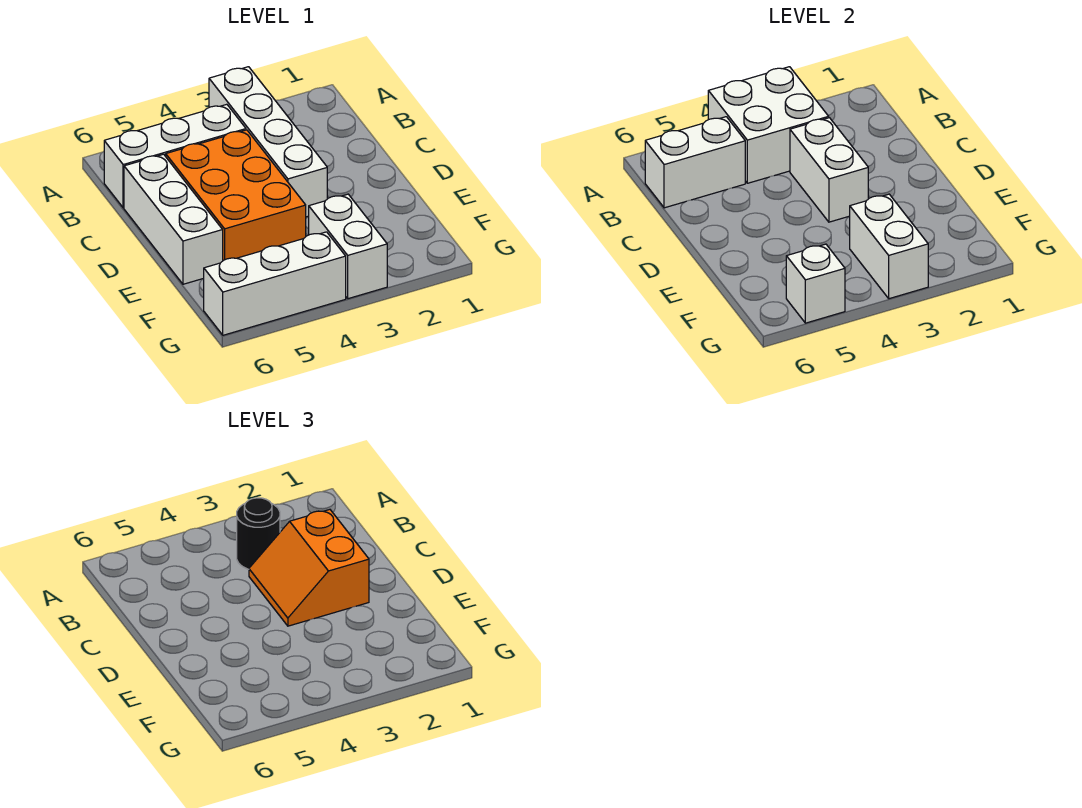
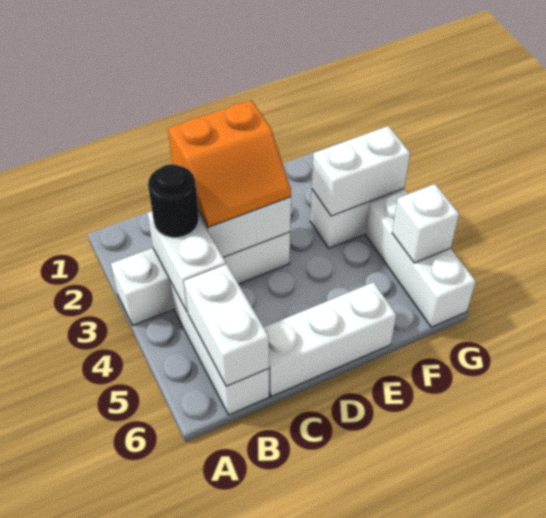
white 2x2 brick [708,67,829,183] -> white 1x2 brick [147,211,226,312]
orange 2x3 brick [166,130,306,260] -> none

